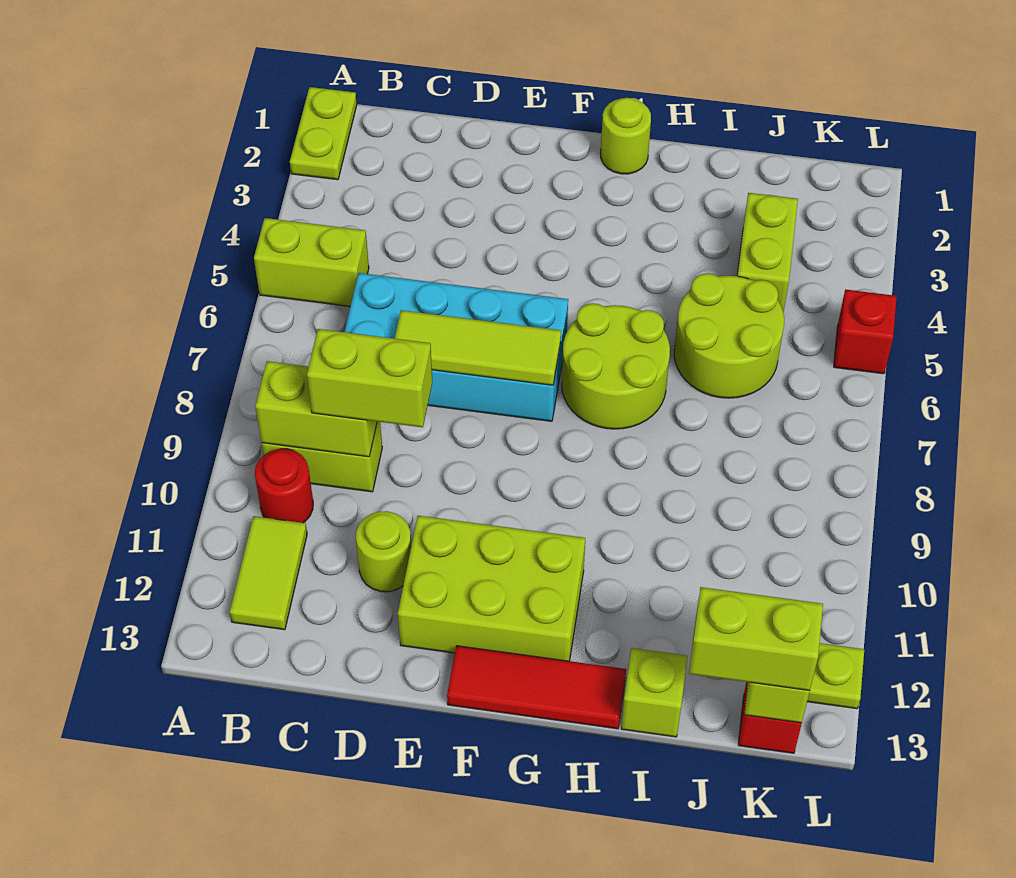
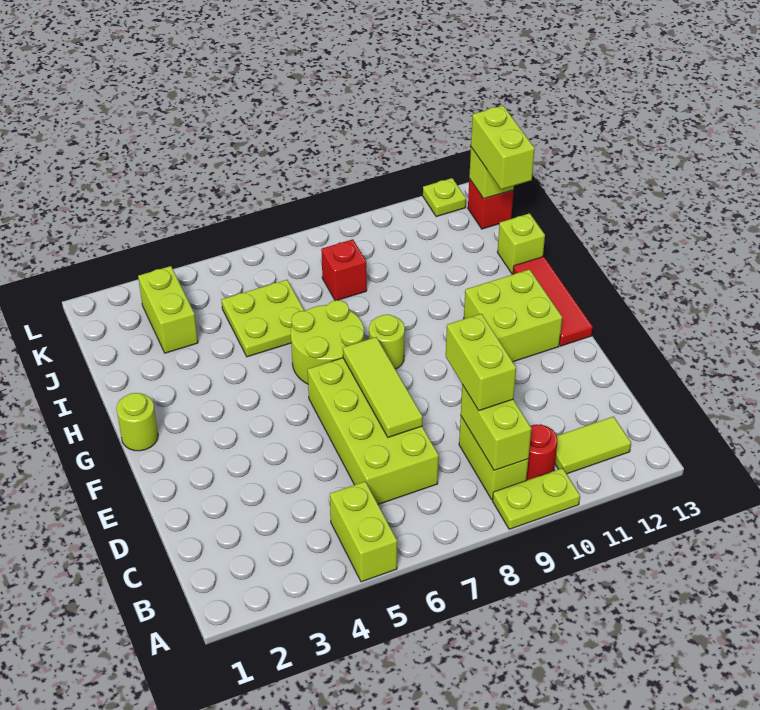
lime 1x2 plate [290,87,357,180] -> lime 1x2 plate moved to [493,468,580,529]
cyan 2x4 brick [344,273,568,421] -> lime 2x4 brick [308,358,439,504]
lime 1x1 round brick [356,511,411,592] -> lime 1x1 round brick moved to [369,314,405,369]
lime 2x3 brick [398,516,585,661] -> lime 2x2 brick [464,269,562,362]
lime 2x2 round brick [674,273,784,398] -> lime 2x2 plate [221,280,304,357]
lime 1x2 brick [737,193,798,312] -> lime 1x2 brick turned to [138,266,198,353]
red 1x1 brick [834,290,897,374] -> red 1x1 brick moved to [321,239,367,301]

